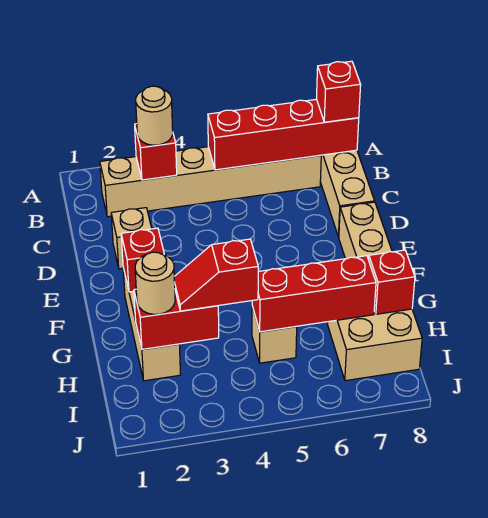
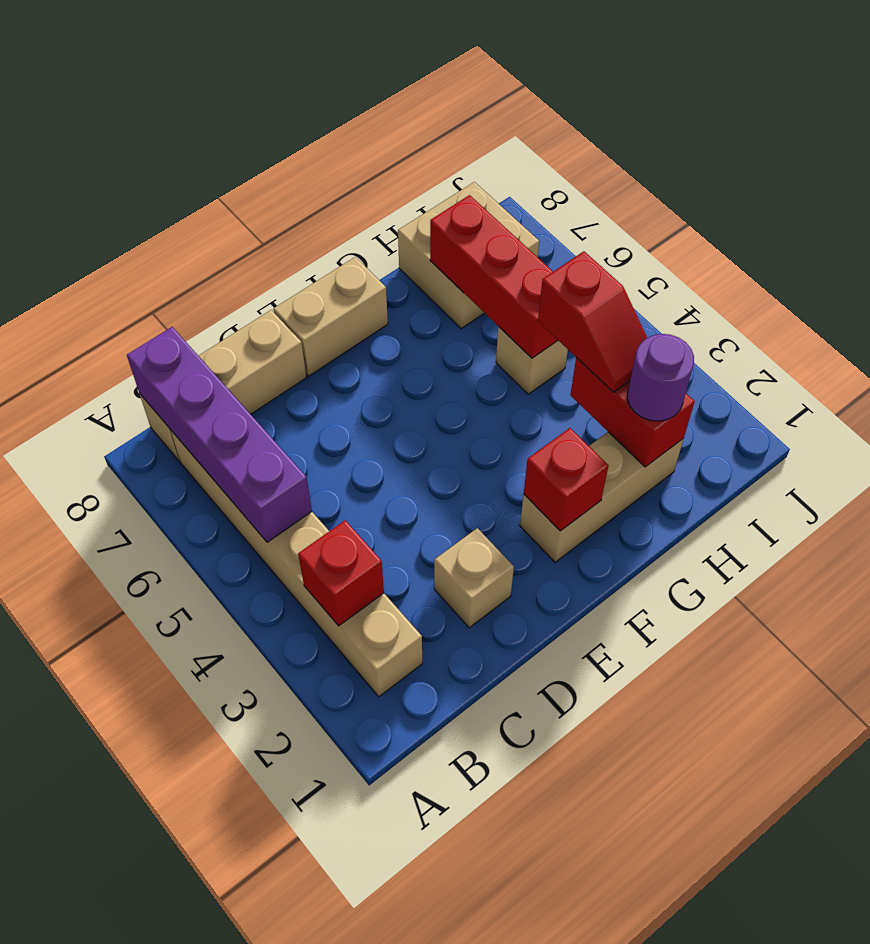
tan 1x1 round brick [136,86,173,145] -> none
red 1x4 brick [208,99,359,170] -> purple 1x4 brick [127,327,312,542]
red 1x1 brick [317,61,361,122] -> none
tan 1x1 round brick [135,252,175,314] -> purple 1x1 round brick [627,334,694,421]
red 1x1 brick [369,250,415,314] -> none

